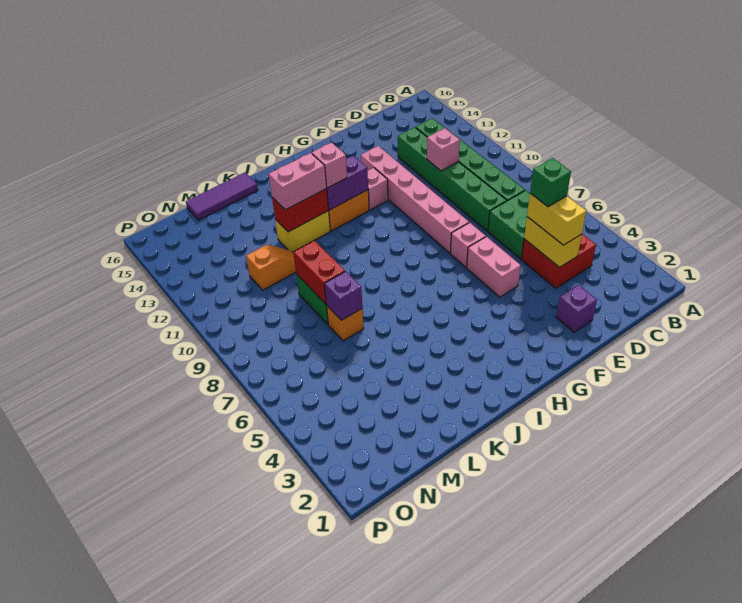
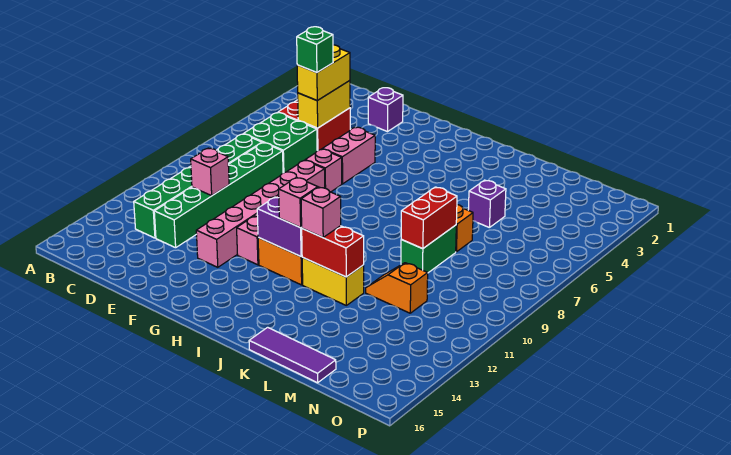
pink 1x2 brick [269,153,327,210] -> pink 1x1 brick [301,187,341,237]
purple 1x1 brick [324,271,362,320] -> purple 1x1 brick moved to [468,180,506,228]

